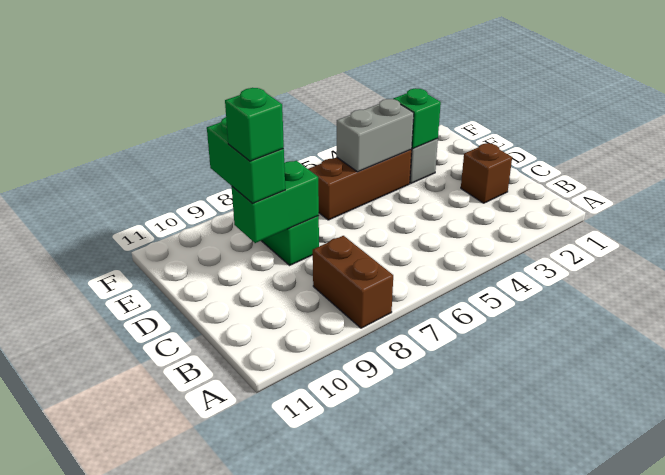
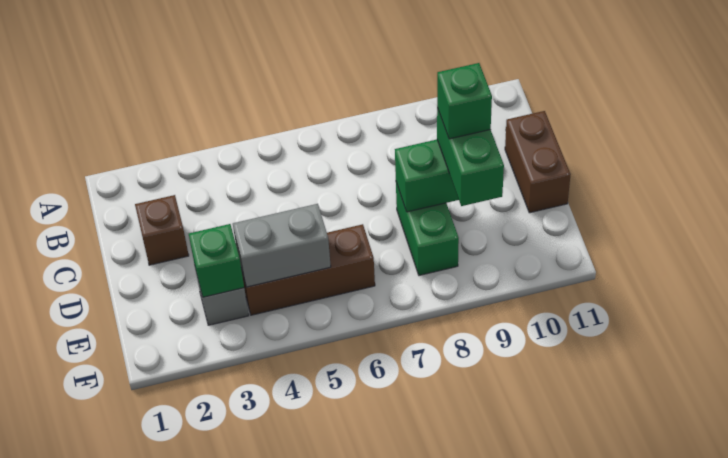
brown 1x2 brick [313,236,393,328] -> brown 1x2 brick moved to [505,111,571,213]

